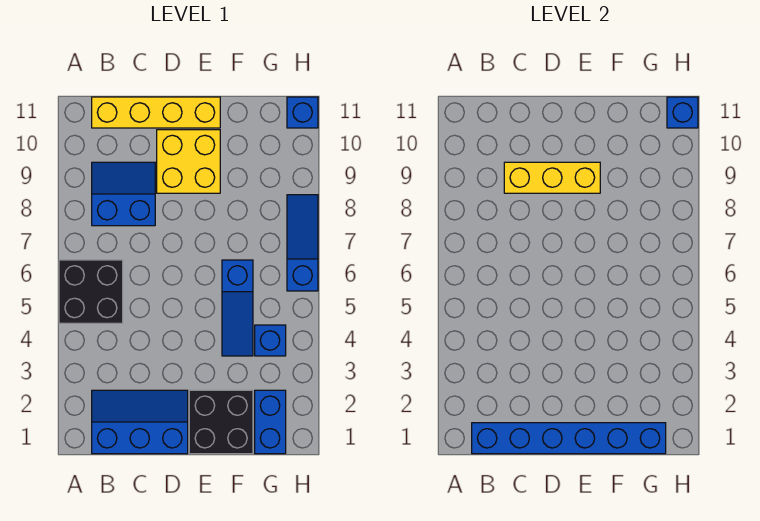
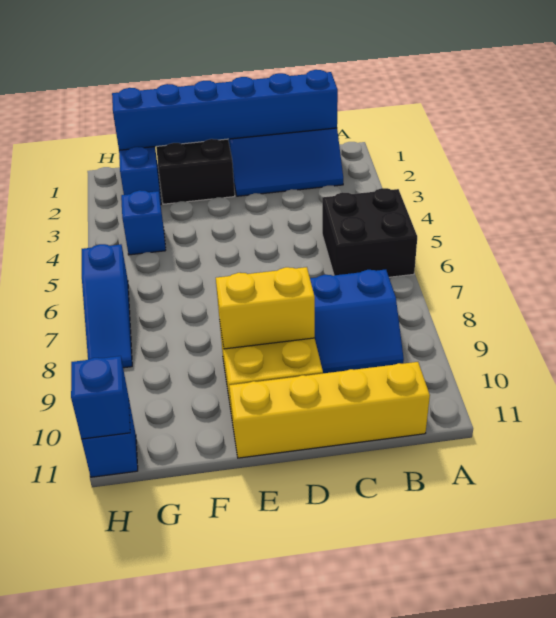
yellow 1x3 brick [504,162,600,193] -> yellow 1x2 brick [216,267,315,349]
blue 1x3 slope [222,260,253,356] -> none

